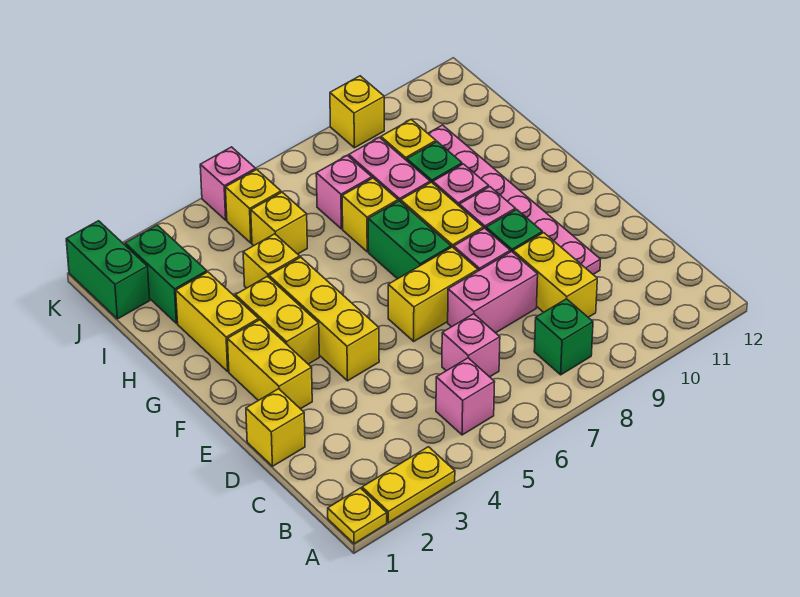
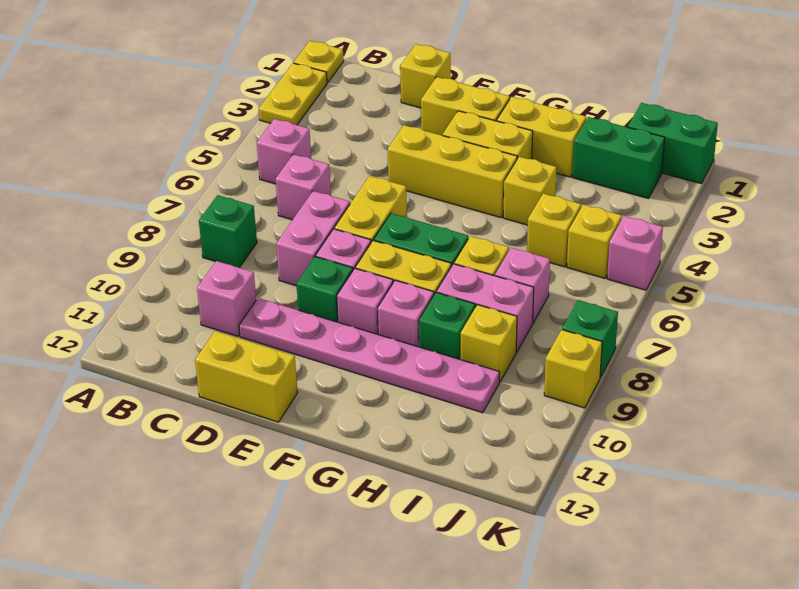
yellow 1x2 brick [513,233,597,317] -> yellow 1x2 brick moved to [195,331,298,422]
none -> pink 1x1 brick [197,261,256,336]
none -> green 1x1 brick [562,300,618,377]

